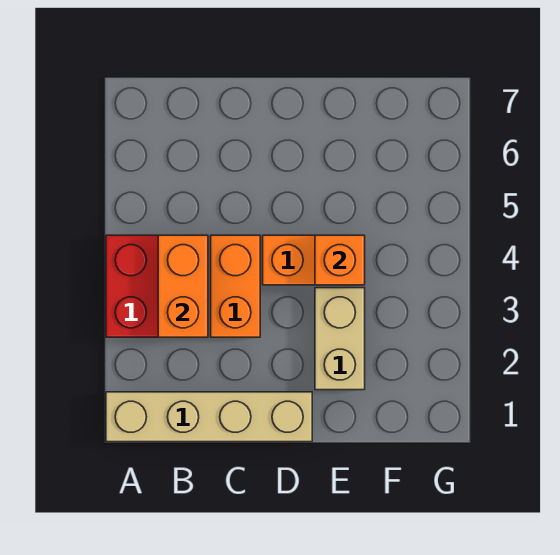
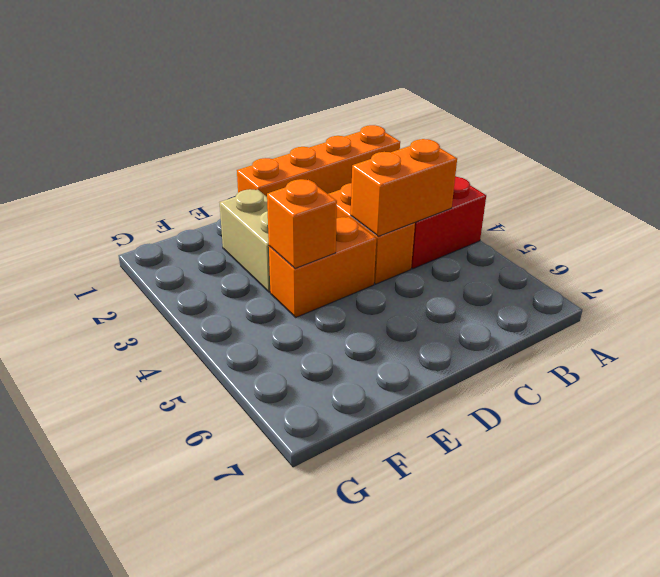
tan 1x4 brick [106,392,312,442] -> orange 1x4 brick [237,125,400,197]
orange 1x2 brick [158,235,208,337] -> orange 1x2 brick turned to [351,139,457,236]

